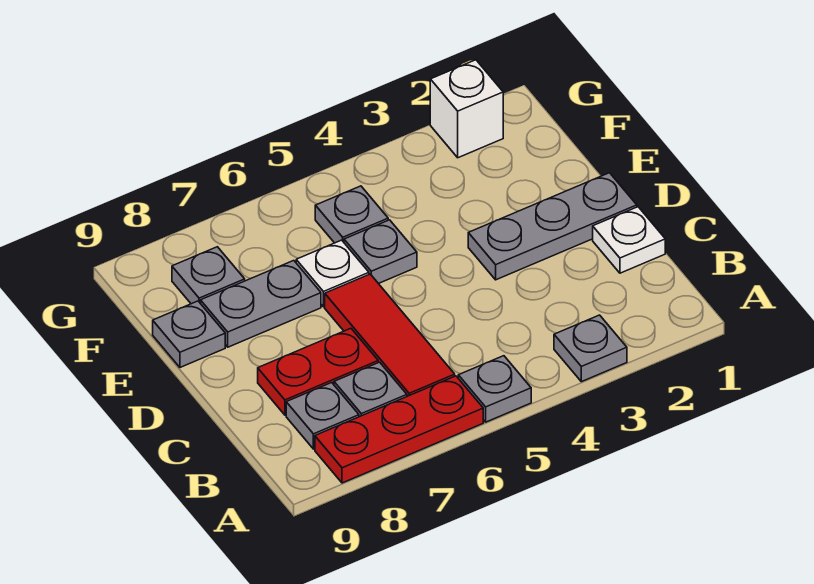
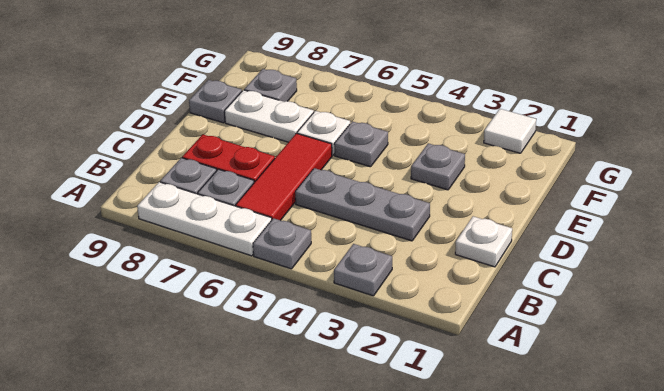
red 1x3 plate [315,376,483,483] -> white 1x3 plate [137,182,272,256]
grey 1x3 plate [468,173,637,280] -> grey 1x3 plate moved to [295,168,430,241]
grey 1x2 plate [201,261,321,347] -> white 1x2 plate [224,90,314,142]
grey 1x1 plate [315,186,388,243] -> grey 1x1 plate moved to [411,143,465,190]
white 1x1 brick [430,60,503,158] -> white 1x1 tile [484,109,536,153]

